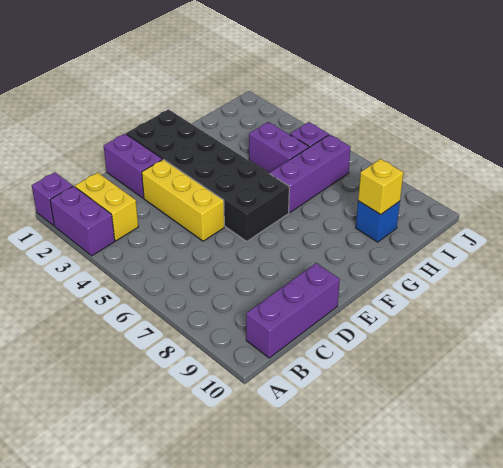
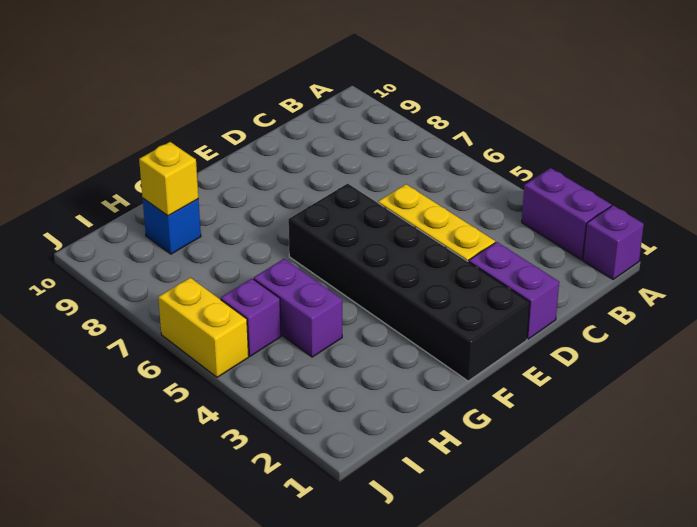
yellow 1x2 brick [75,172,138,241] -> yellow 1x2 brick moved to [158,278,249,377]
purple 1x3 brick [246,263,340,358] -> none
purple 1x3 brick [269,135,351,213] -> none

